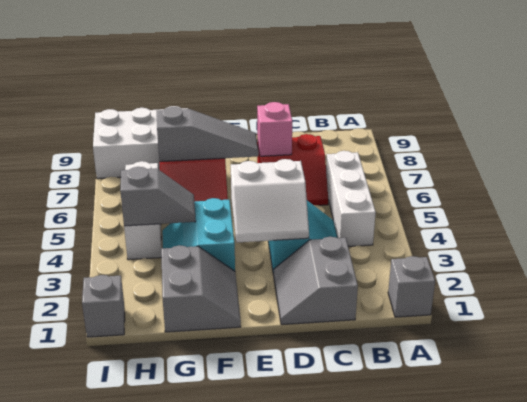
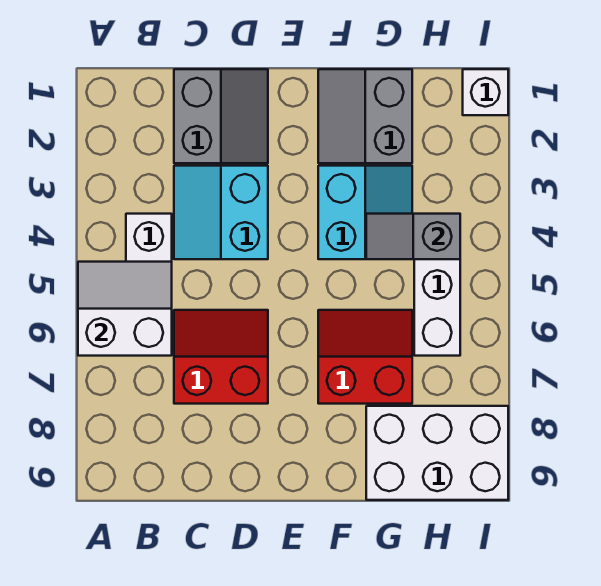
grey 1x1 brick [388,256,435,317] -> none
white 2x2 slope [231,159,309,242] -> white 2x2 slope moved to [78,262,172,356]
pink 1x1 brick [257,102,292,156] -> none
grey 1x3 slope [157,107,259,162] -> none
grey 1x1 brick [82,275,125,337] -> white 1x1 brick [463,69,508,115]

